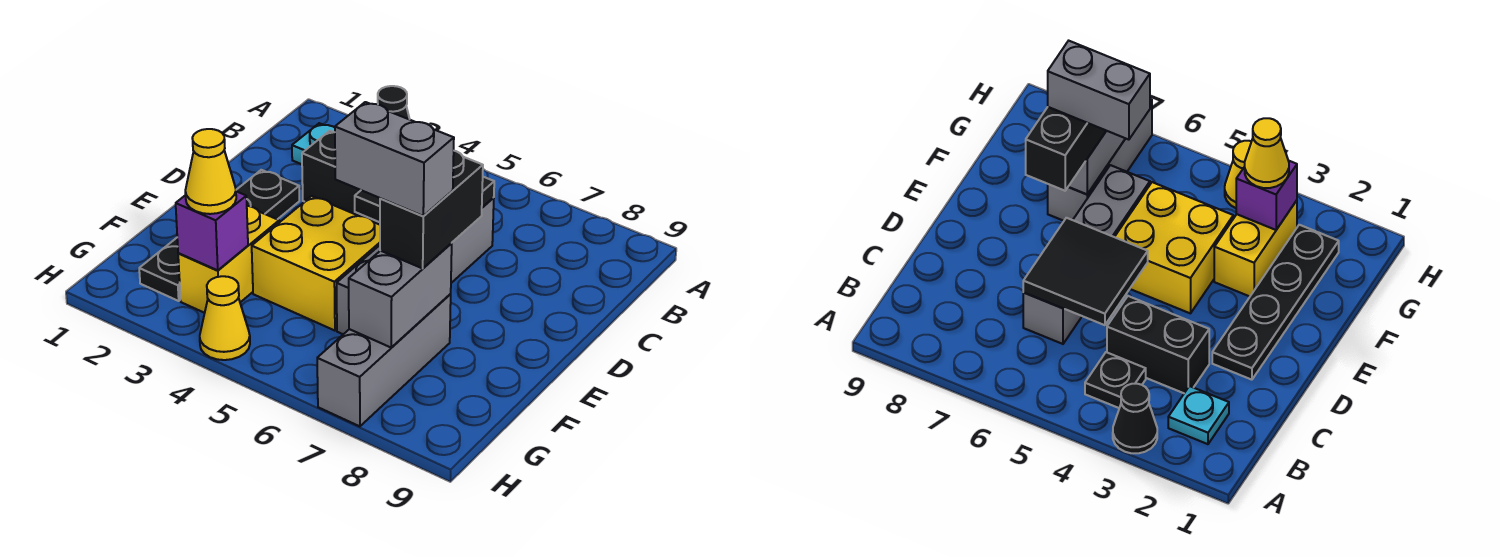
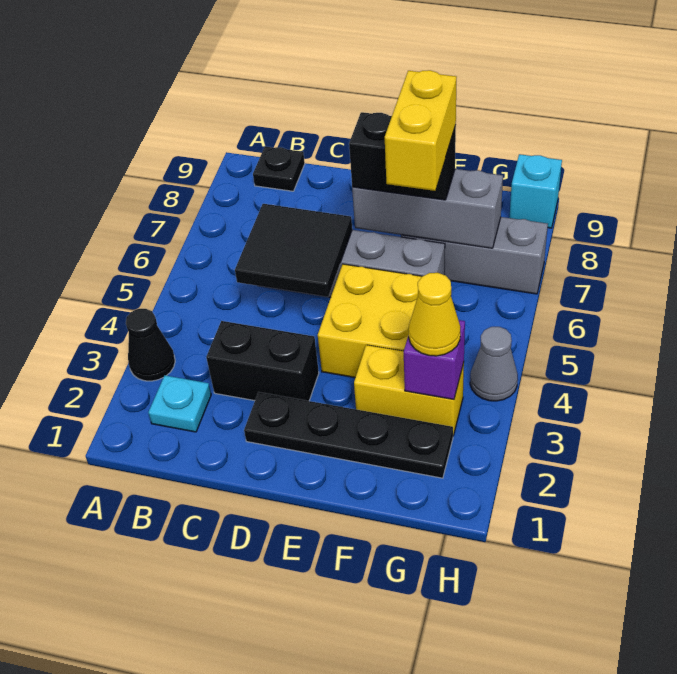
black 1x1 plate [1085,352,1146,408] -> black 1x1 plate moved to [253,147,305,191]
black 1x2 brick [302,131,380,225] -> black 1x2 brick turned to [206,321,319,401]
grey 1x2 brick [335,102,454,216] -> yellow 1x2 brick [385,70,457,191]
grey 1x2 brick [349,243,452,348] -> grey 1x3 brick [352,169,503,248]
yellow 1x1 cone [200,276,250,360] -> grey 1x1 cone [470,327,518,401]
none -> cyan 1x1 brick [509,154,562,228]

